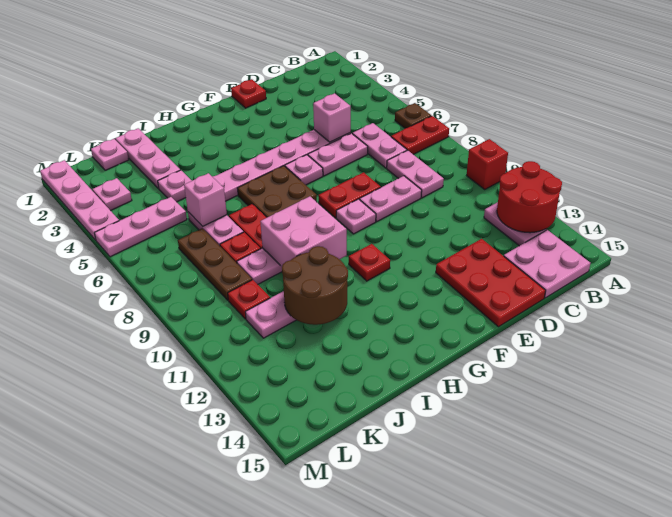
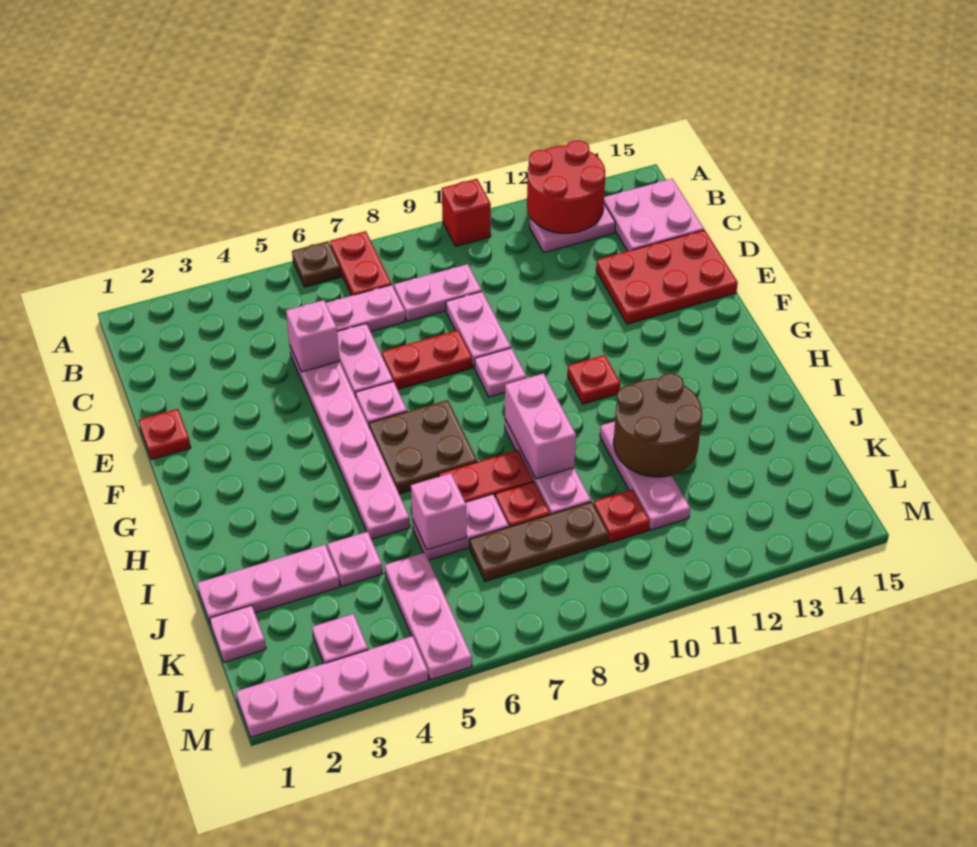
red 1x2 plate [319,172,381,218] -> red 1x2 plate turned to [382,330,472,389]
pink 2x2 brick [260,196,347,267] -> pink 1x2 brick [505,373,576,479]

